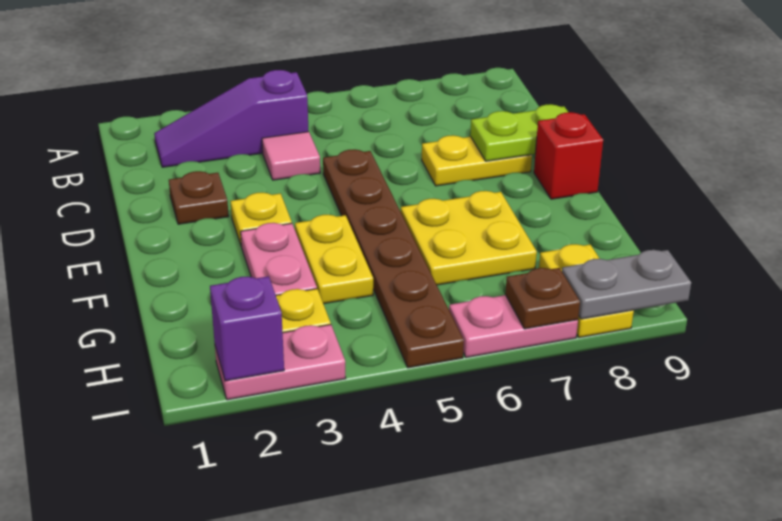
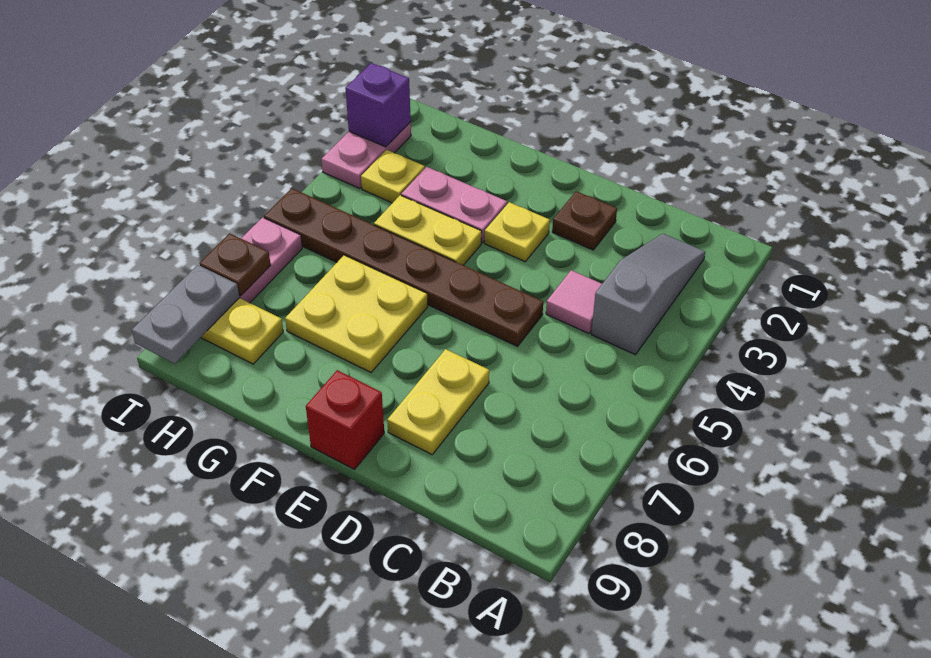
purple 1x3 slope [154,70,308,167] -> grey 1x3 slope [591,234,705,355]
lime 1x2 plate [470,104,568,161] -> none

